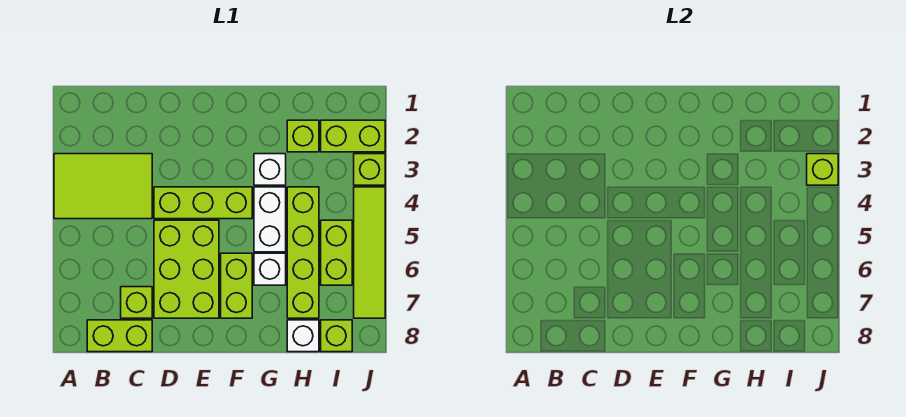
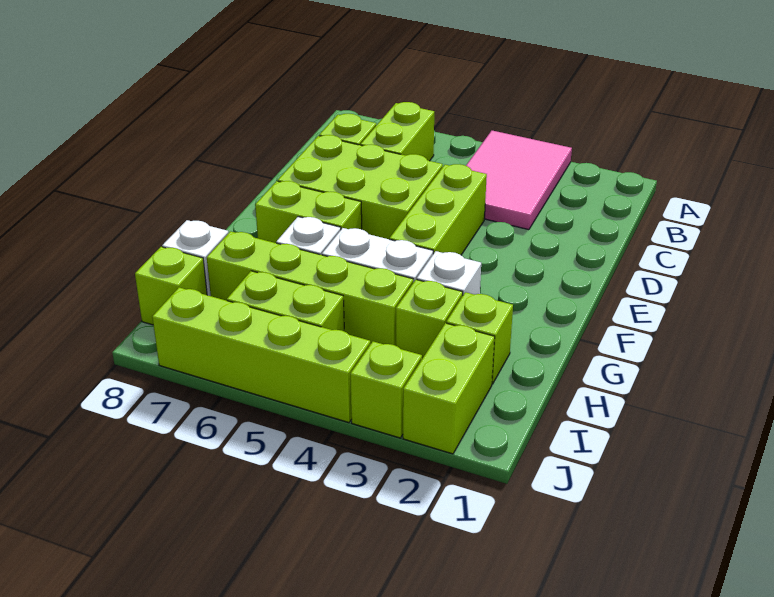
lime 2x3 tile [54,154,152,219] -> pink 2x3 tile [466,131,572,230]
lime 1x2 brick [87,320,152,352] -> lime 1x2 brick moved to [360,102,434,161]
lime 1x1 brick [807,154,838,185] -> lime 1x1 brick moved to [396,280,463,359]
lime 1x4 tile [354,187,385,318] -> lime 1x4 brick [152,288,370,423]

